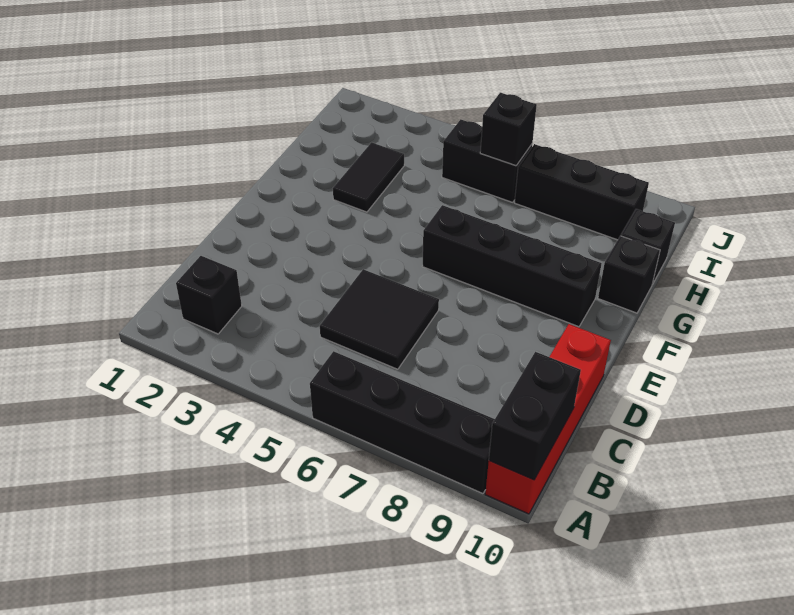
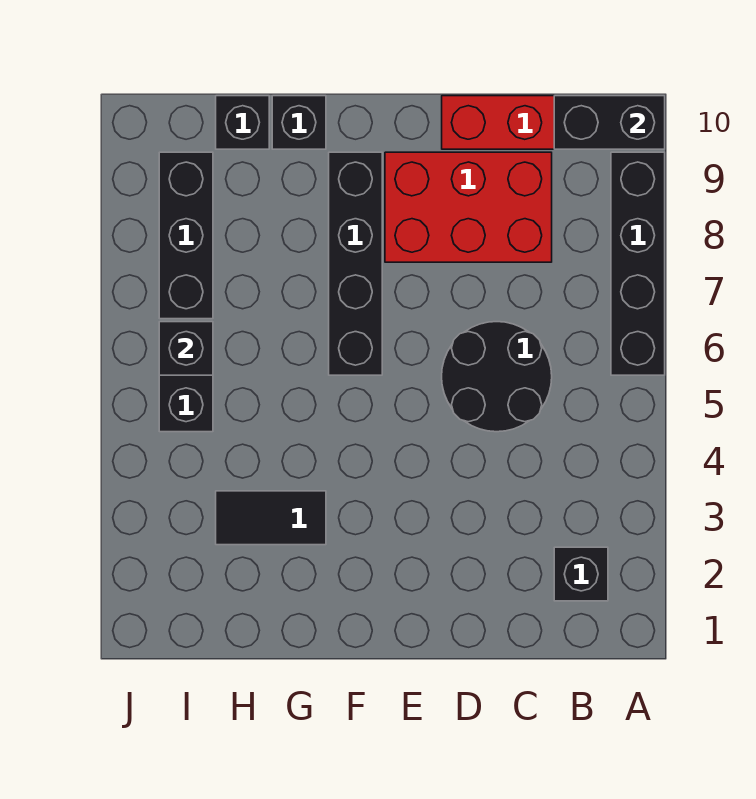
black 2x2 tile [320,269,439,369] -> black 2x2 round brick [442,322,552,432]
none -> red 2x3 brick [385,152,552,262]

